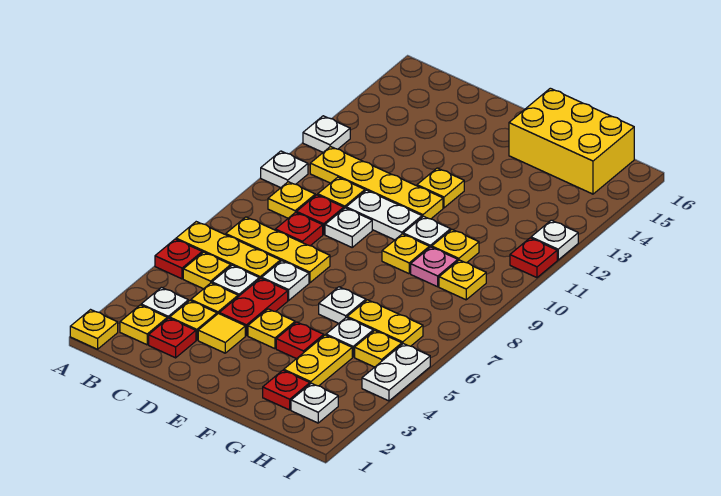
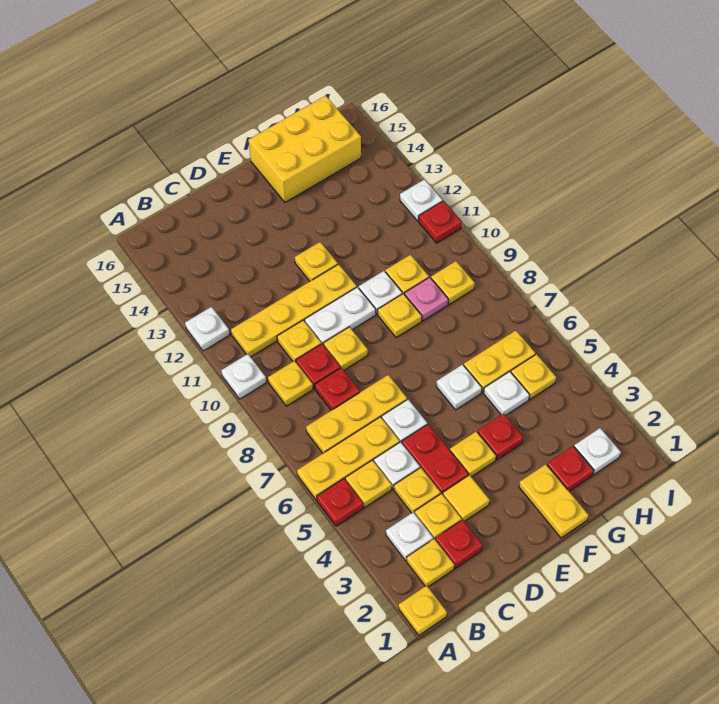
white 1x1 plate [325,208,372,247] -> yellow 1x1 plate [323,327,368,370]
yellow 1x2 plate [284,335,352,386] -> yellow 1x2 plate moved to [519,464,588,538]
white 1x2 plate [362,344,430,401] -> none

